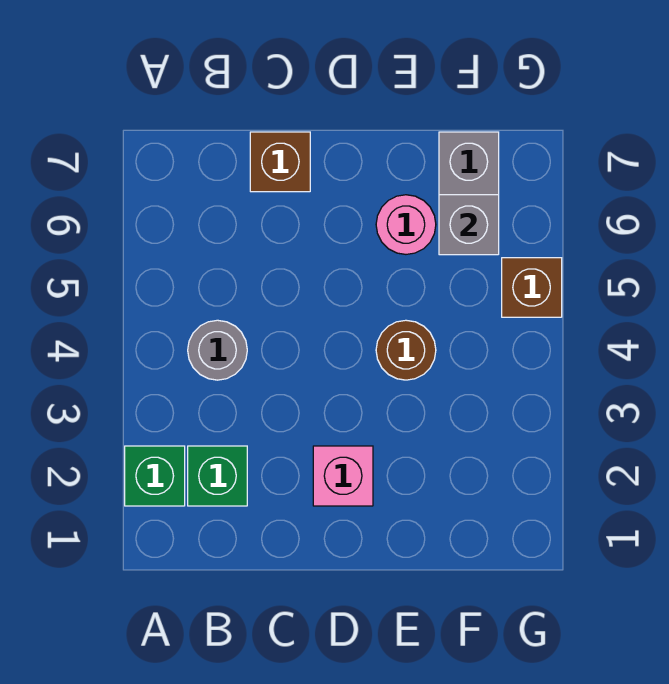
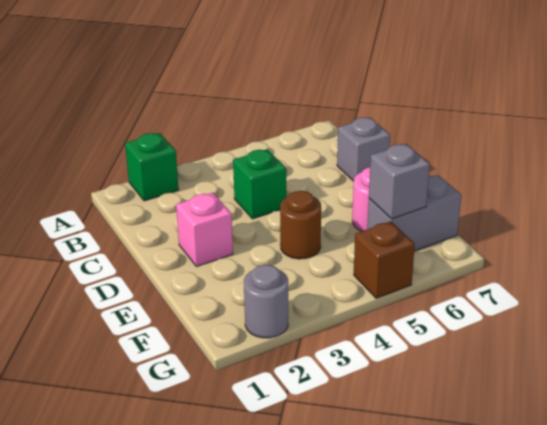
green 1x1 brick [188,446,247,506] -> green 1x1 brick moved to [233,149,286,219]
grey 1x1 round brick [188,320,247,380] -> grey 1x1 round brick moved to [244,265,288,338]
brown 1x1 brick [250,132,310,192] -> grey 1x1 brick [337,117,390,181]

